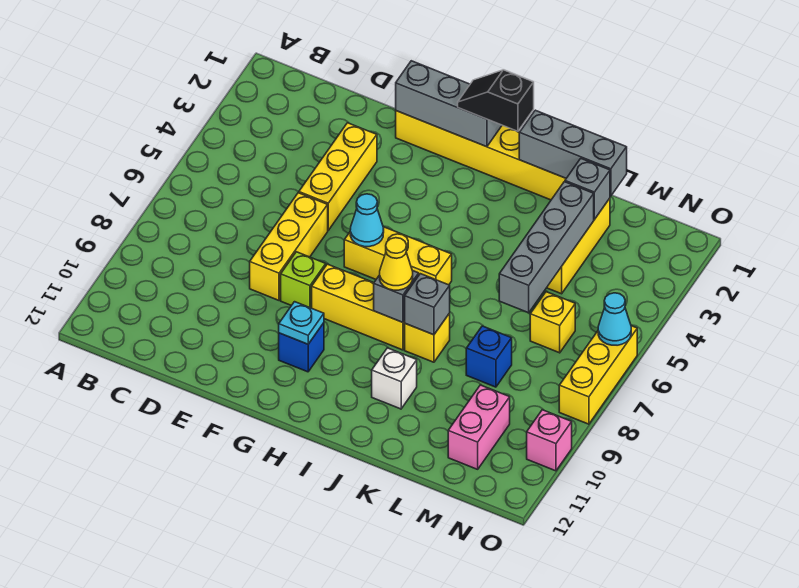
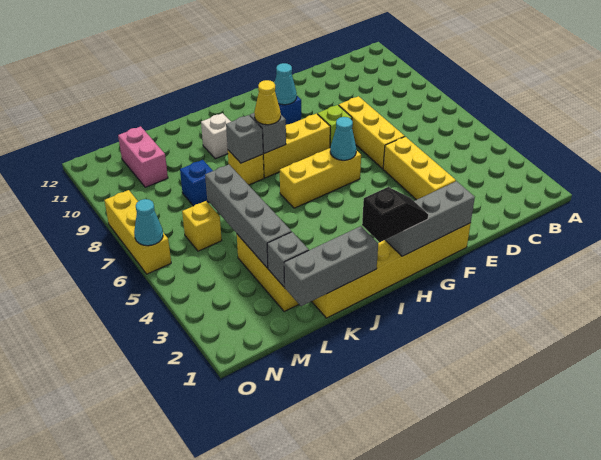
cyan 1x1 plate [279,302,324,344] -> cyan 1x1 cone [274,63,297,105]
pink 1x1 brick [527,410,572,471] -> none

